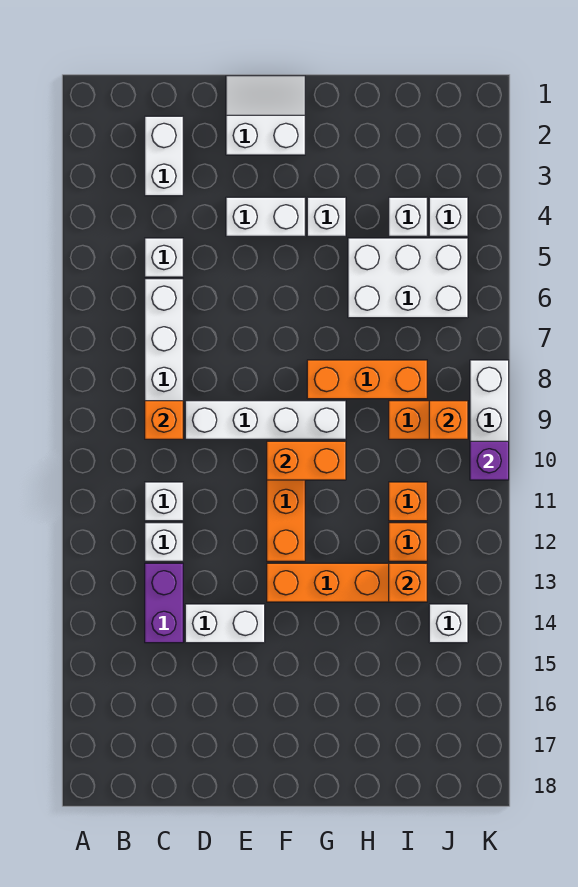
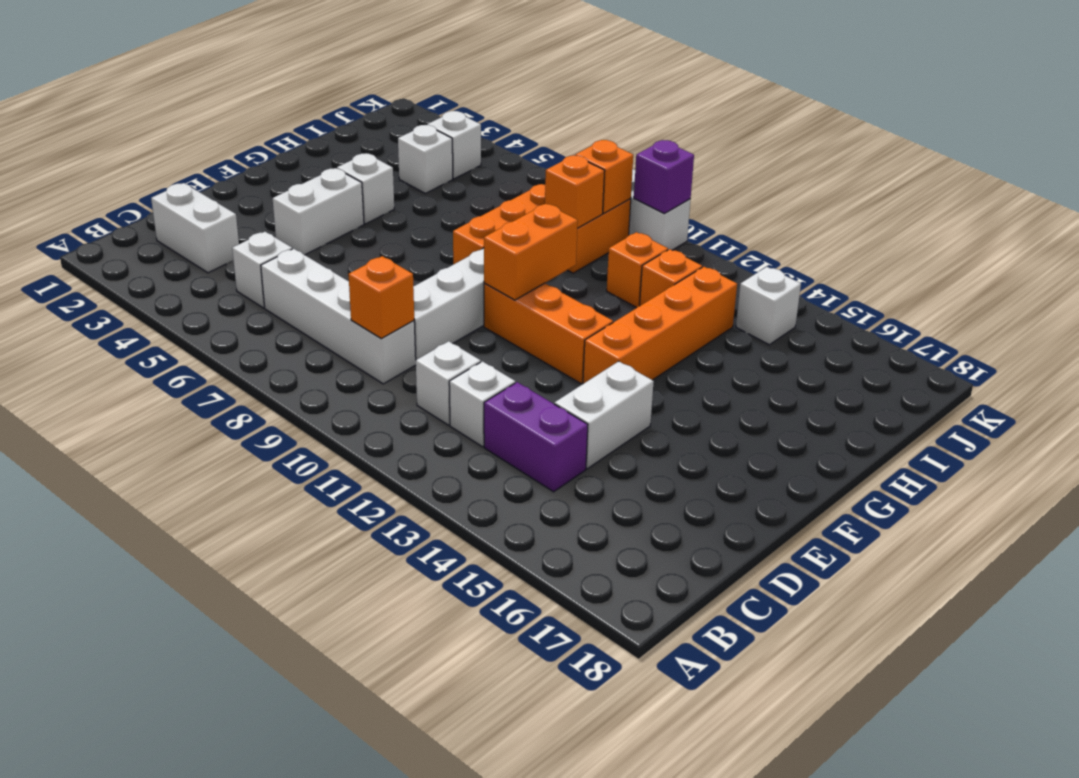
white 2x2 slope [226,76,305,155] -> none
white 2x3 brick [348,238,468,318] -> none
orange 1x1 brick [389,563,427,602] -> orange 1x1 brick moved to [545,155,605,228]

